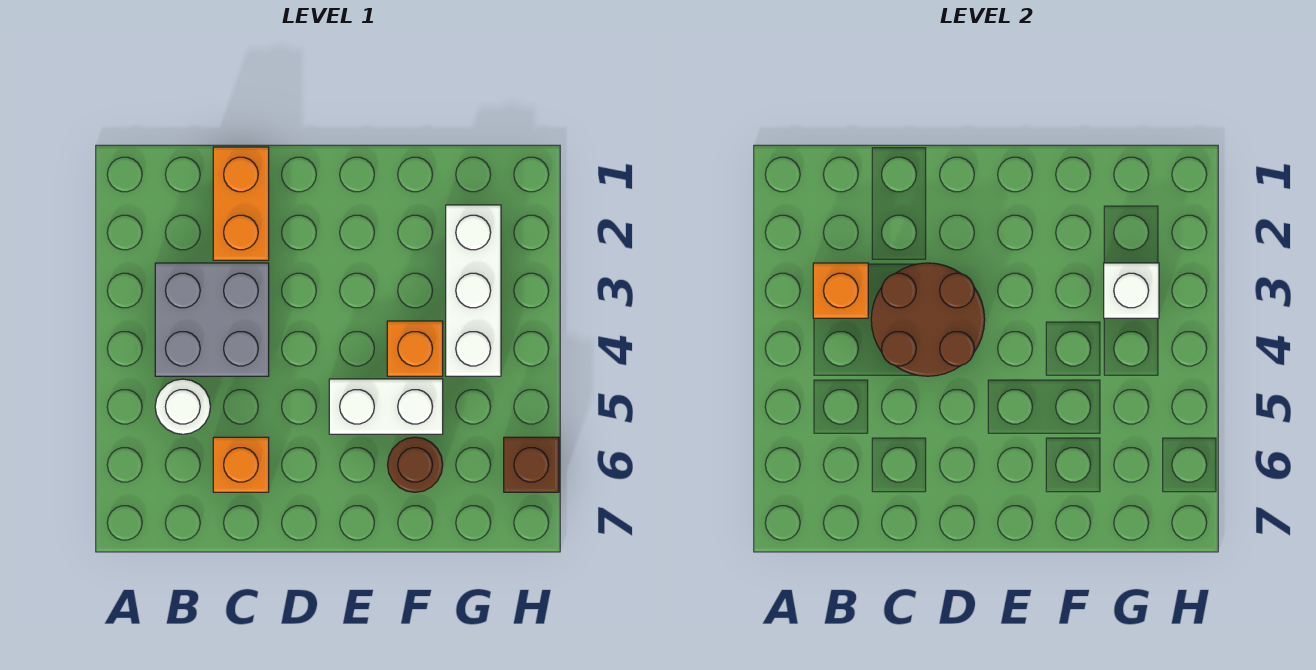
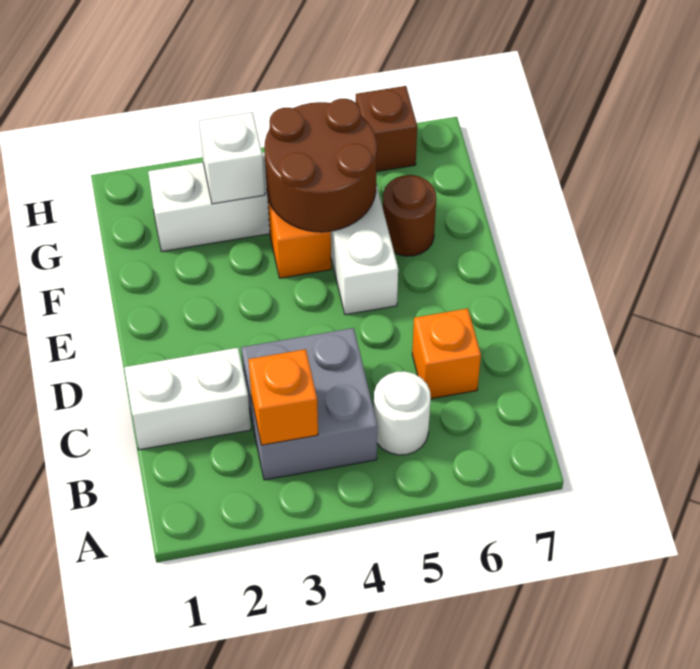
orange 1x2 brick [213,147,269,260] -> white 1x2 brick [124,348,251,450]
brown 2x2 round brick [871,263,985,376] -> brown 2x2 round brick moved to [264,99,377,232]

